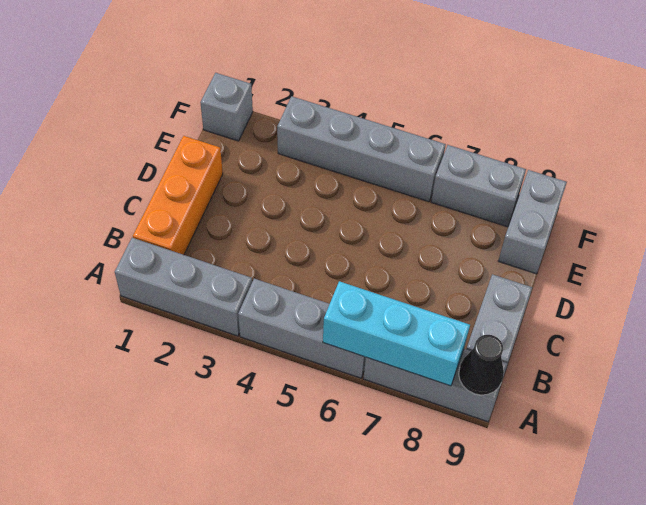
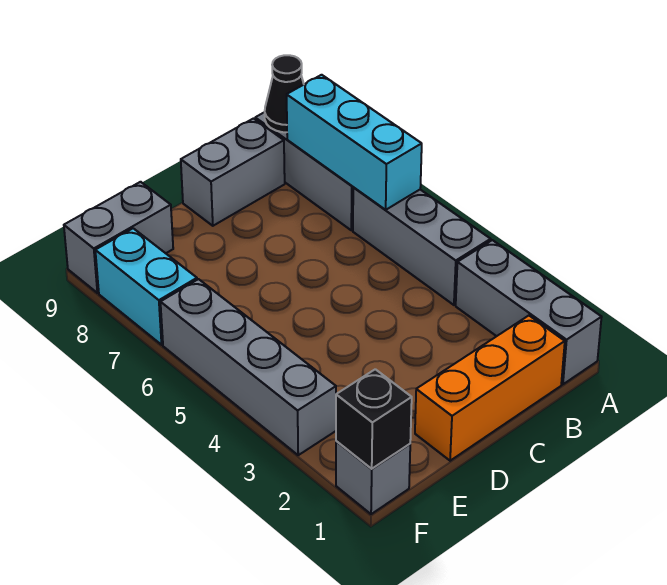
none -> black 1x1 brick [336,369,412,469]
grey 1x2 brick [431,145,526,227] -> cyan 1x2 brick [95,228,197,345]

